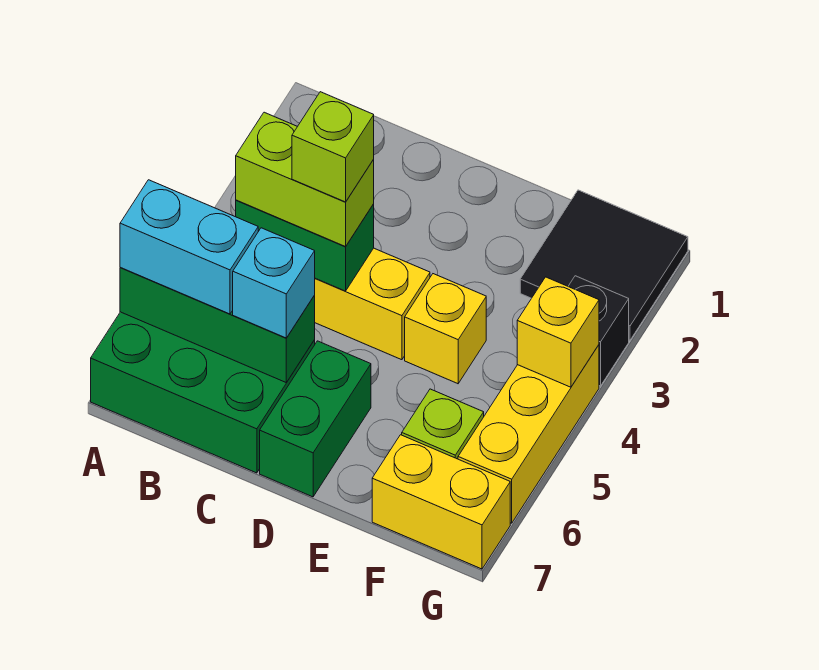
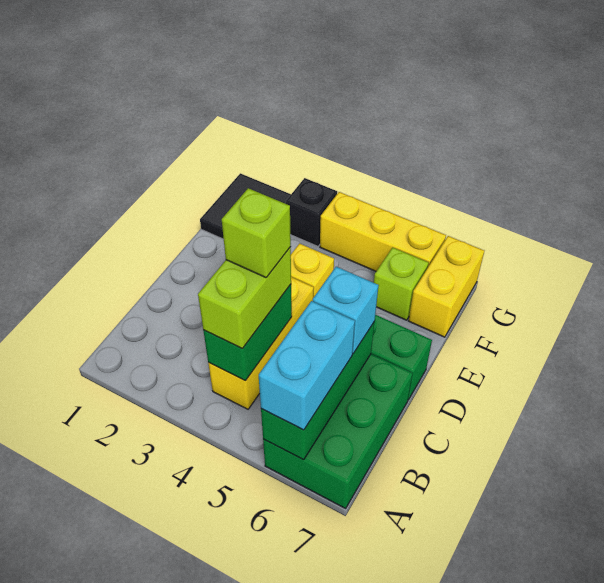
yellow 1x1 brick [517,277,599,387] -> none

